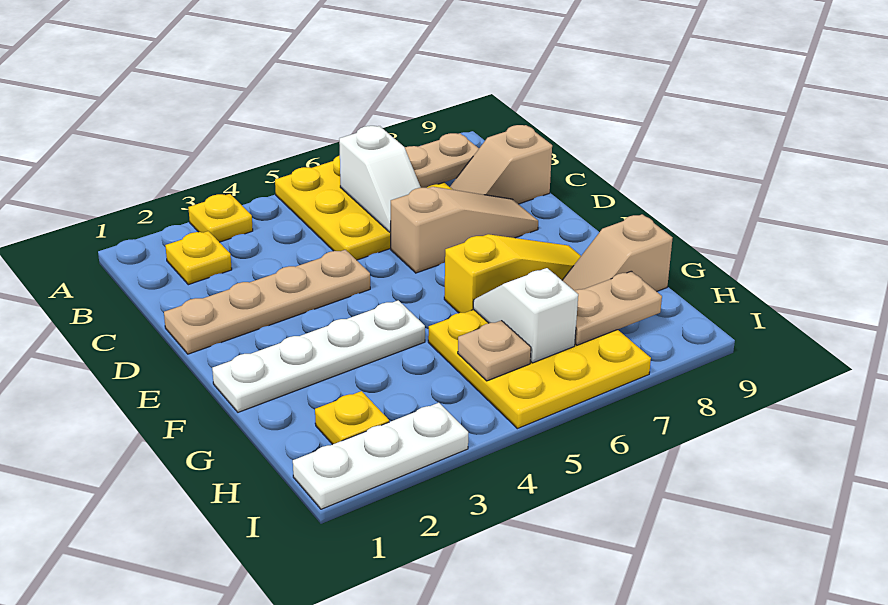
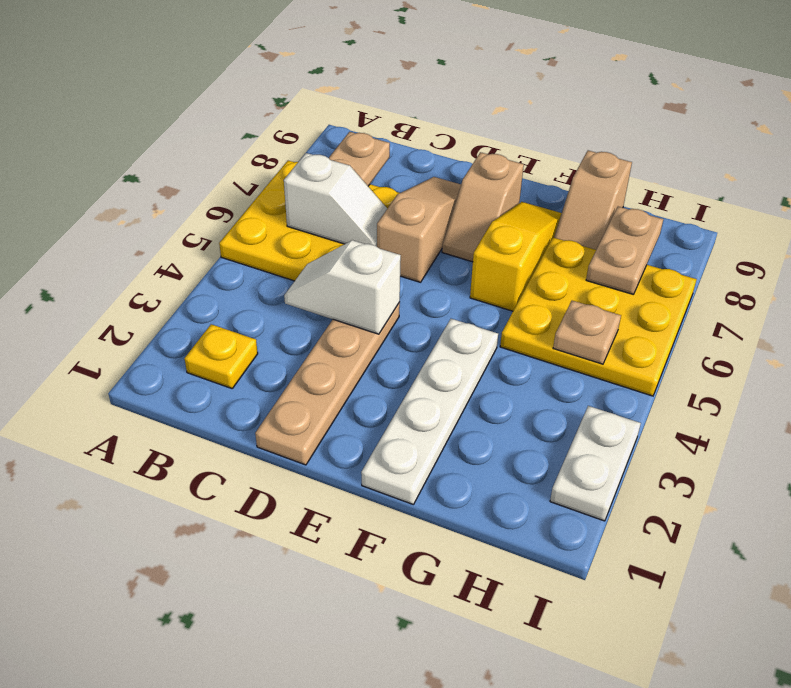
yellow 1x1 plate [188,194,253,242] -> none
tan 1x2 slope [450,125,552,204] -> tan 1x2 slope moved to [442,152,524,262]
white 1x2 slope [473,268,578,363] -> white 1x2 slope moved to [284,240,401,334]
yellow 1x1 plate [315,391,389,445] -> none
white 1x3 plate [293,403,468,509] -> white 1x2 plate [550,406,641,521]

